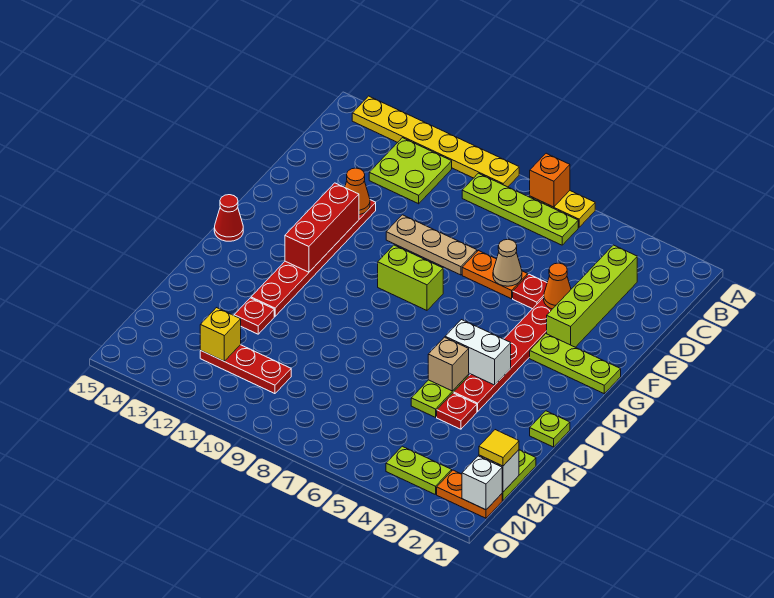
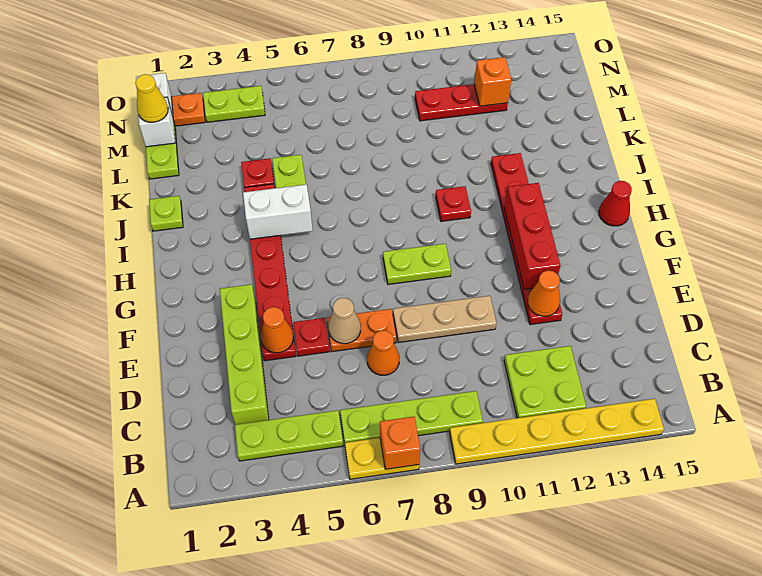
none -> orange 1x1 cone [367,330,399,375]
lime 1x3 plate [530,334,621,394] -> lime 1x3 plate moved to [235,410,343,461]
lime 1x2 brick [378,245,443,310] -> lime 1x2 plate [383,244,451,284]
tan 1x1 brick [428,337,469,391] -> none
red 1x1 plate [234,298,274,334] -> red 1x1 plate moved to [436,186,471,222]
yellow 1x1 tile [479,430,519,466] -> yellow 1x1 cone [135,74,168,122]
yellow 1x1 brick [200,308,241,361] -> orange 1x1 brick [474,57,511,106]

